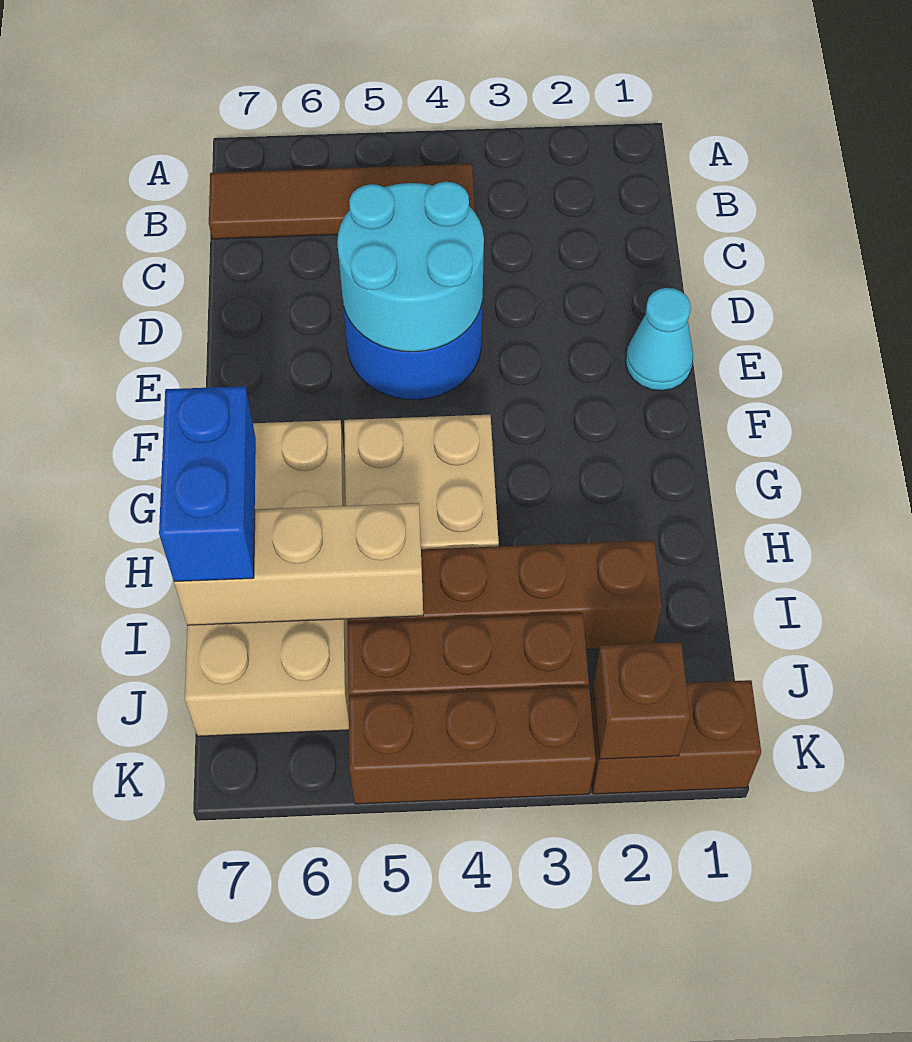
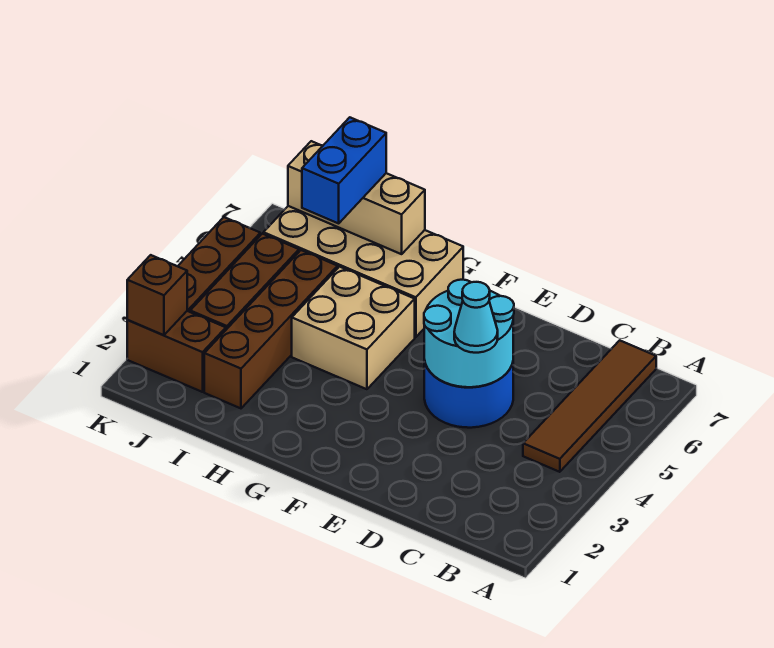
cyan 1x1 cone [626,288,693,391] -> cyan 1x1 cone moved to [454,282,498,353]
blue 1x2 brick [159,386,256,582] -> blue 1x2 brick turned to [302,117,386,223]
tan 1x3 brick [174,503,423,625] -> tan 1x3 brick turned to [288,141,425,254]
brown 1x2 brick [591,680,761,794] -> brown 1x2 brick turned to [127,311,226,392]

